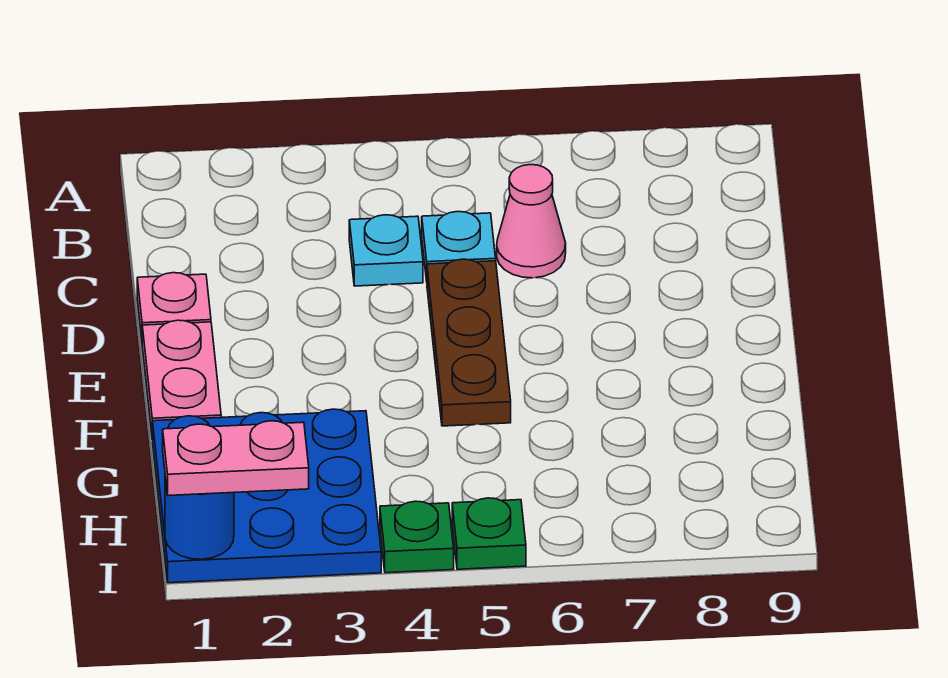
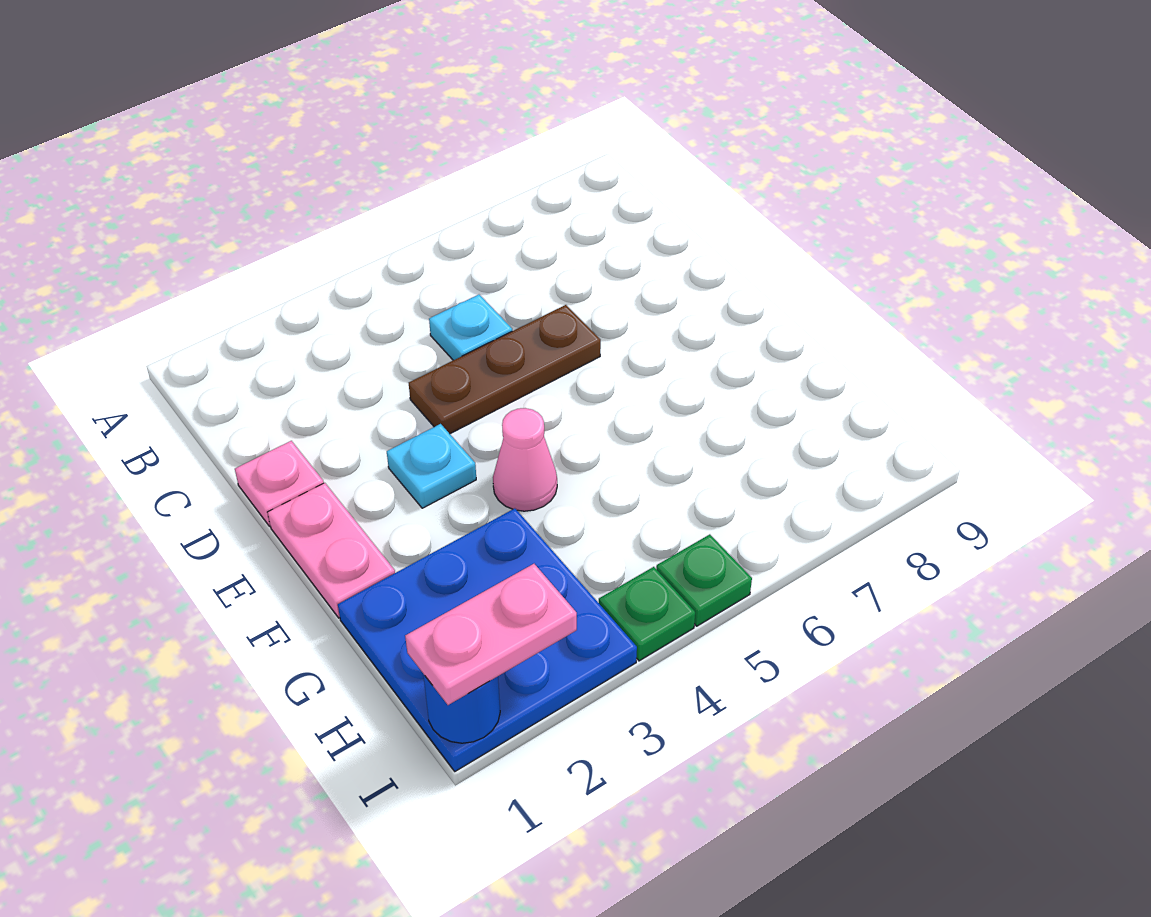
cyan 1x1 plate [349,215,423,286] -> cyan 1x1 plate moved to [387,424,476,508]
pink 1x1 cone [497,165,566,278] -> pink 1x1 cone moved to [493,408,557,511]
brown 1x3 plate [427,259,511,426] -> brown 1x3 plate turned to [409,305,601,434]

